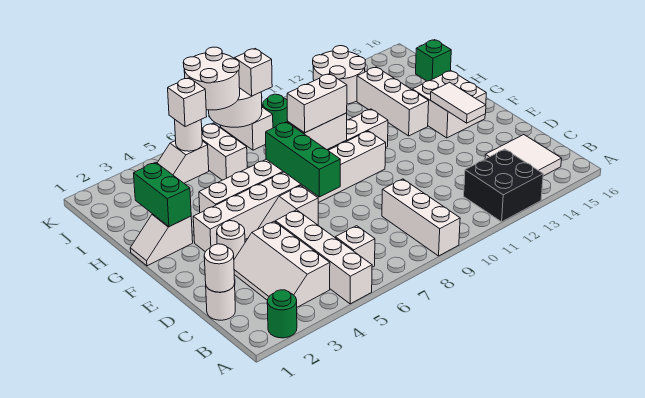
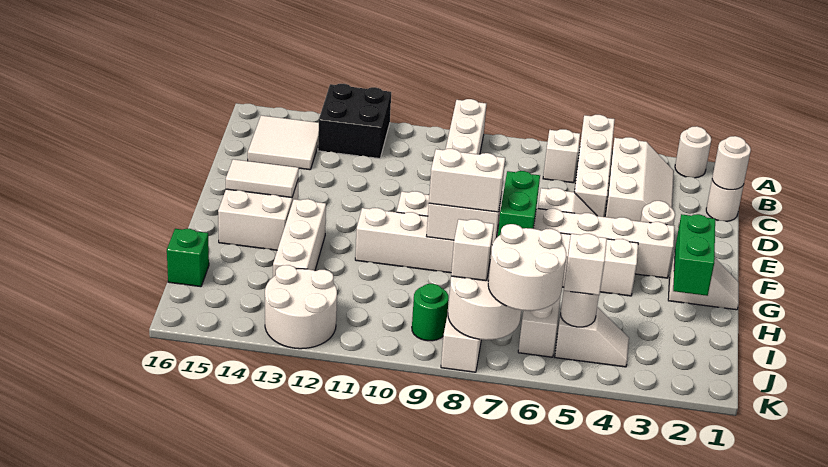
green 1x1 round brick [267,290,297,338] -> white 1x1 round brick [675,126,711,178]
green 1x3 brick [266,122,340,197] -> green 1x2 brick [498,171,540,236]
white 1x2 tile [431,82,486,123] -> white 1x2 tile turned to [226,159,299,198]

